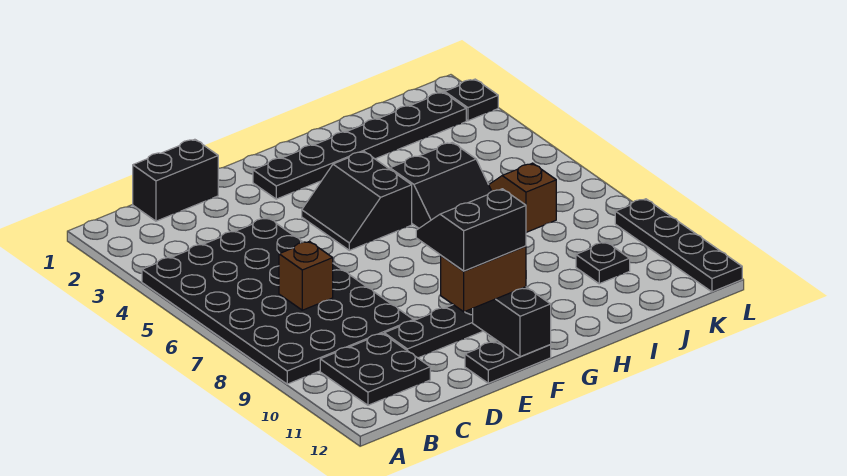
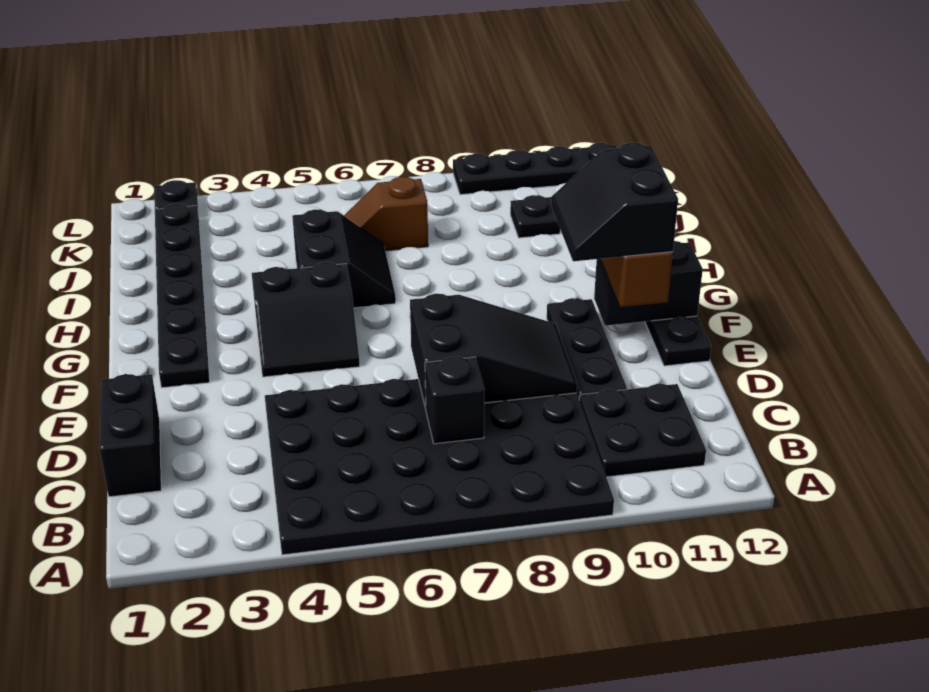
brown 1x1 brick [279,241,333,310] -> black 1x1 brick [425,357,484,444]
none -> black 2x3 slope [410,294,577,409]

